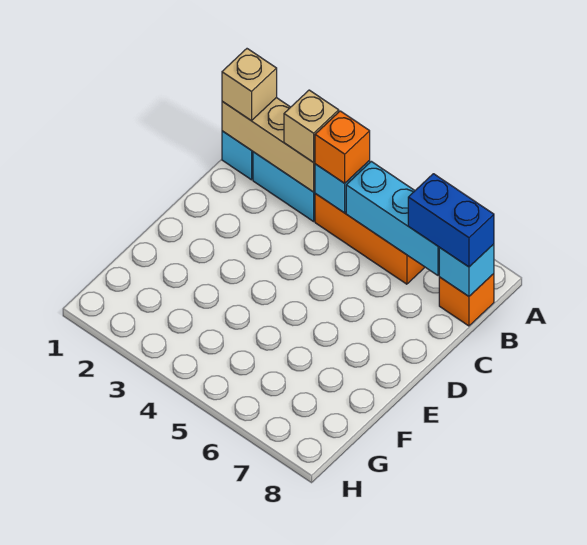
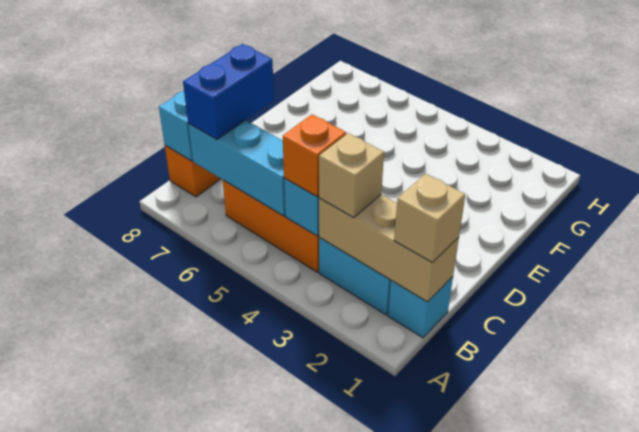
blue 1x2 brick [408,174,494,267] -> blue 1x2 brick turned to [183,44,274,139]

